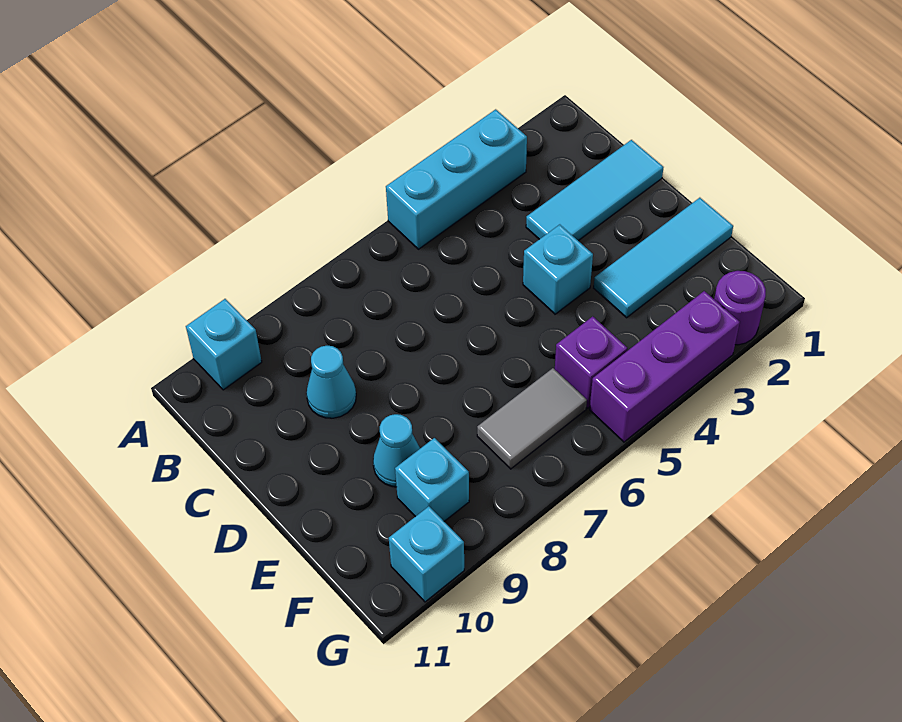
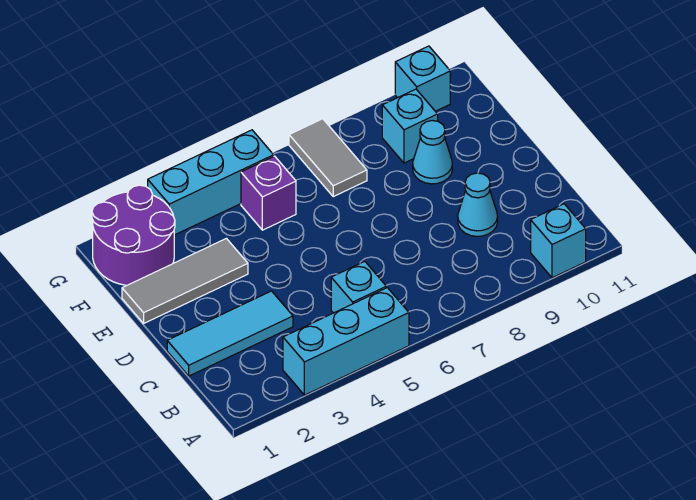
cyan 1x1 brick [523,225,593,314] -> cyan 1x1 brick moved to [331,261,386,313]
cyan 1x3 tile [594,198,733,318] -> grey 1x3 tile [122,238,248,323]
grey 1x2 tile [477,368,587,469] -> grey 1x2 tile turned to [289,119,367,197]
purple 1x1 round brick [714,271,766,345] -> purple 2x2 round brick [92,185,175,285]
purple 1x3 brick [590,291,740,442] -> cyan 1x3 brick [148,130,274,235]

